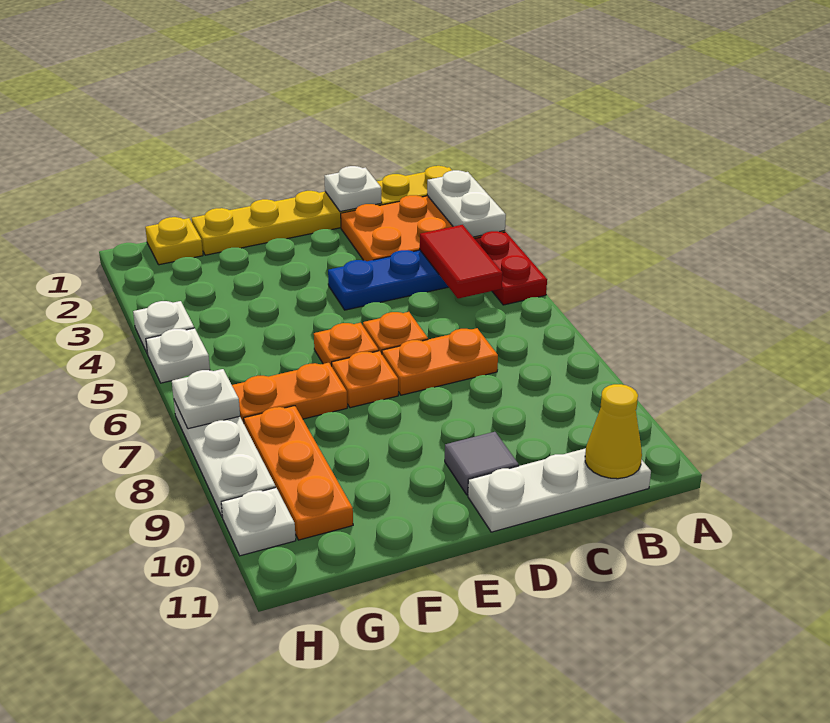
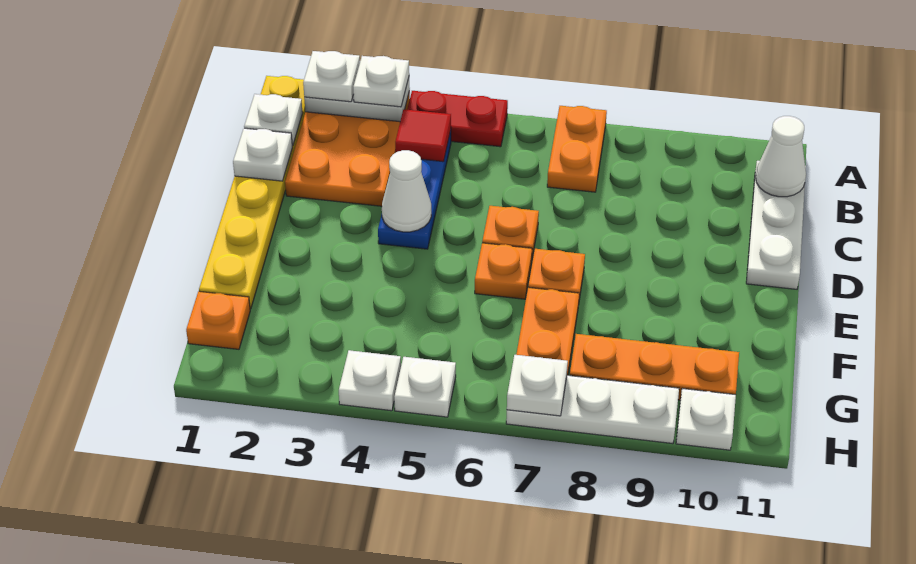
none -> white 1x1 plate [303,51,360,102]
none -> white 1x1 plate [353,56,409,107]
none -> white 1x1 plate [244,94,303,146]
red 1x2 tile [420,225,503,299] -> red 1x1 tile [395,109,451,162]
yellow 1x1 cone [585,384,642,479] -> white 1x1 cone [756,116,806,197]
orange 1x2 plate [382,328,498,395] -> orange 1x2 plate moved to [547,106,607,192]
none -> white 1x1 cone [382,150,431,232]
grey 1x1 tile [445,432,519,495] -> none
yellow 1x1 plate [145,217,203,265] -> orange 1x1 plate [186,291,250,349]

